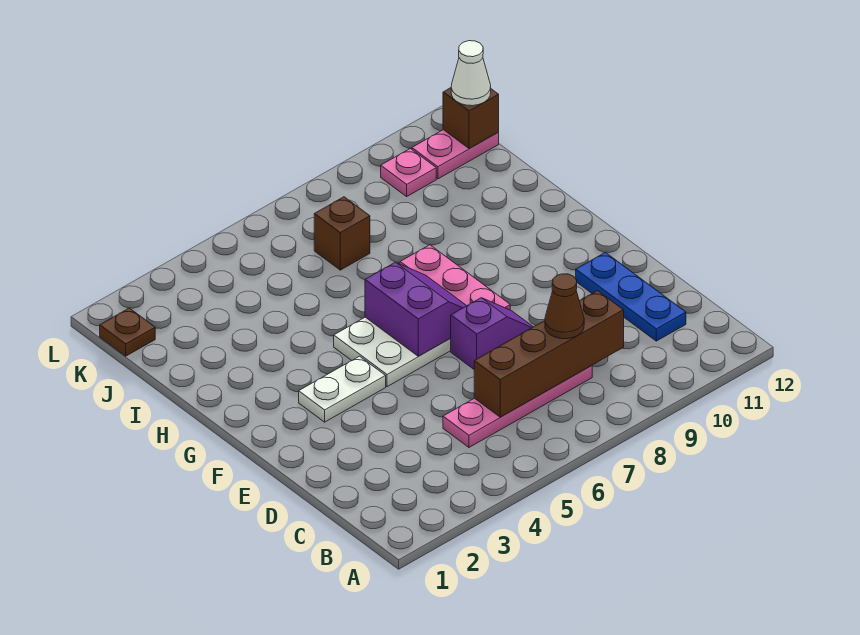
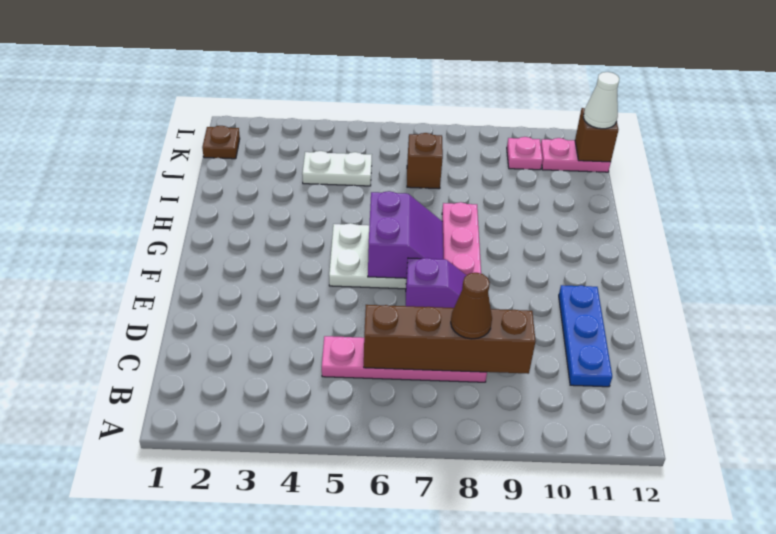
white 1x2 plate [299,356,386,422] -> white 1x2 plate moved to [302,151,372,186]

